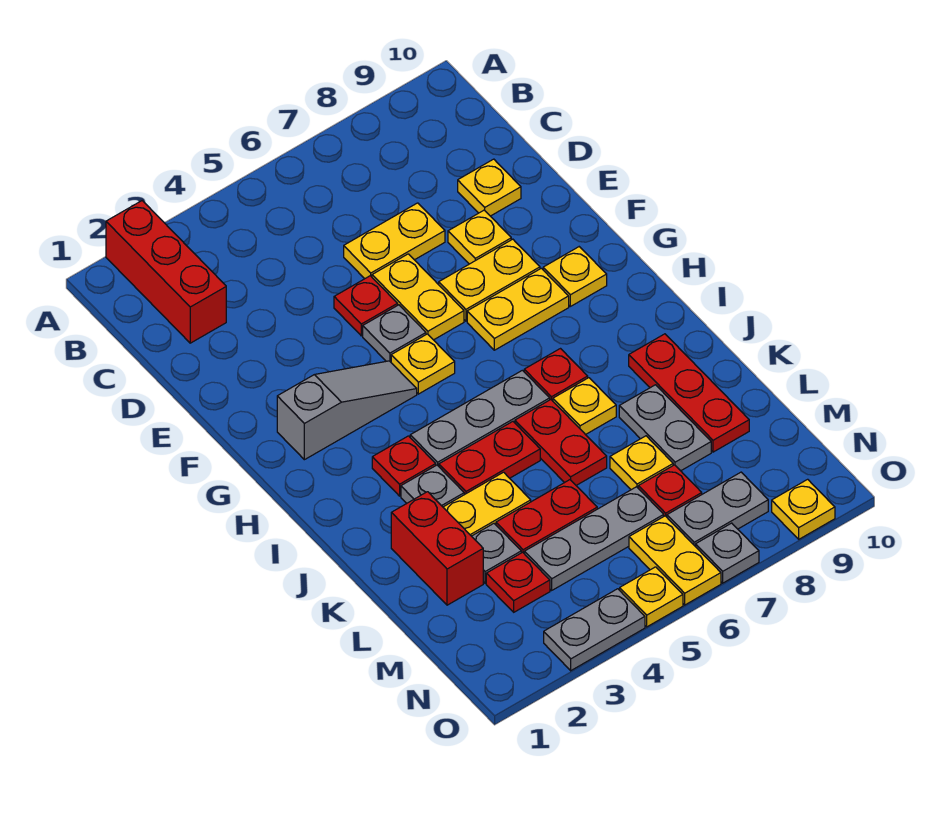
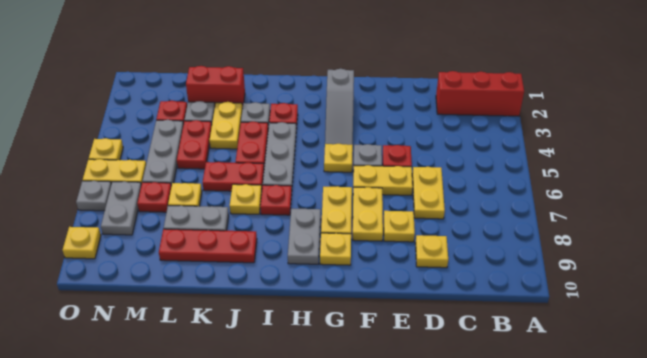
grey 1x2 plate [544,589,645,671] -> grey 1x2 plate moved to [288,209,321,264]

